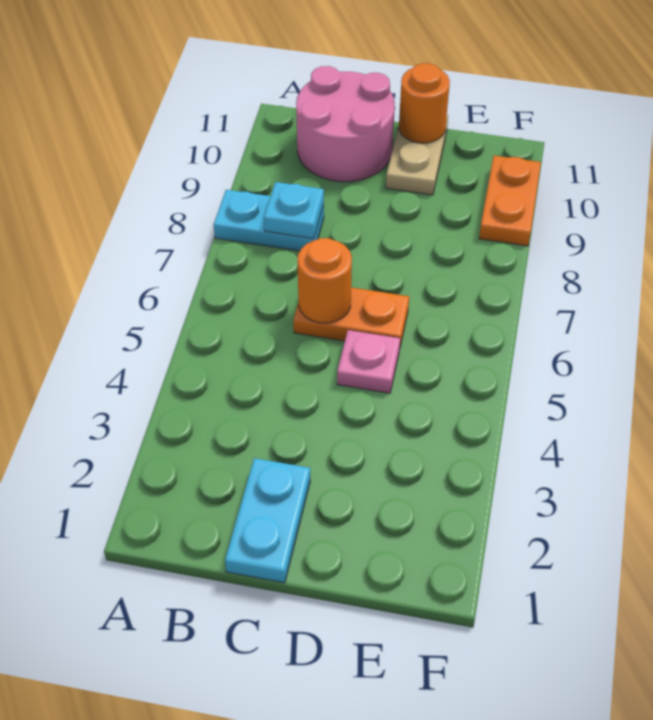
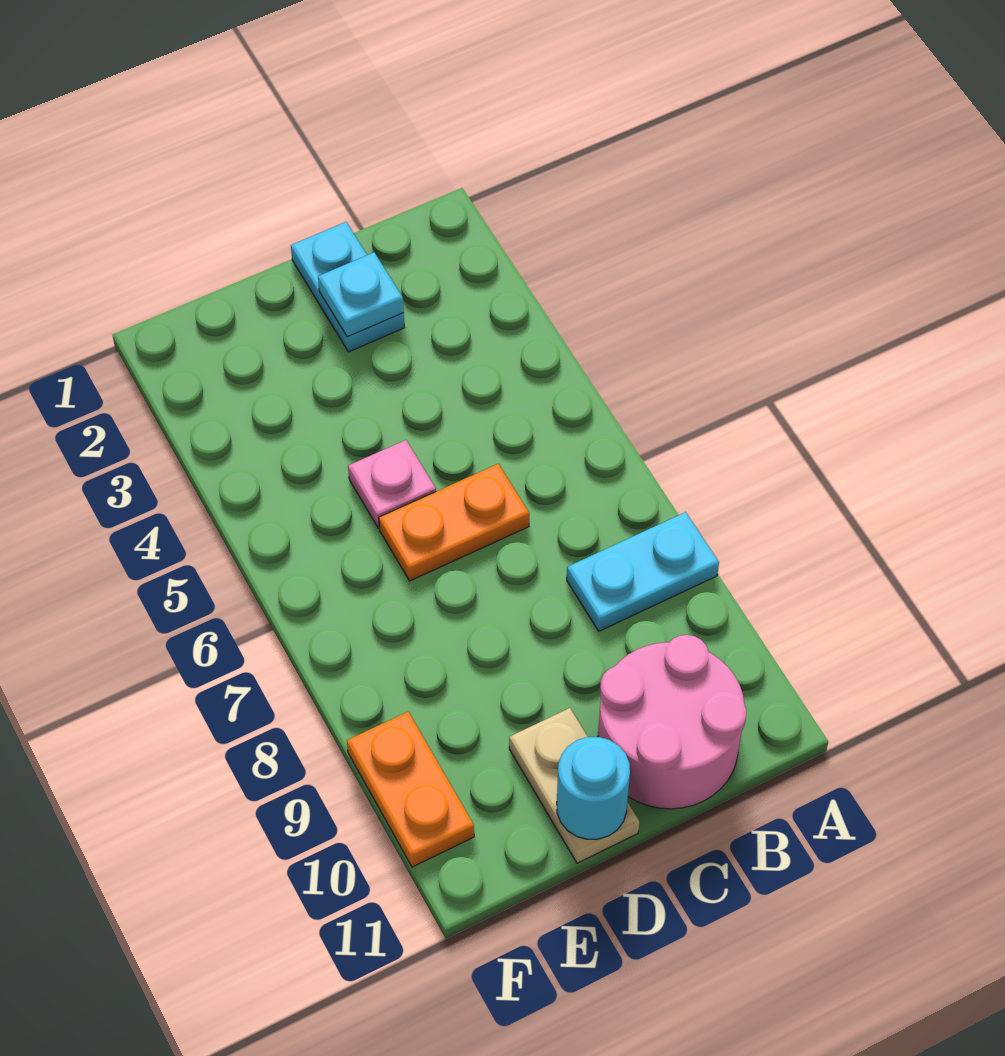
cyan 1x1 plate [264,182,324,239] -> cyan 1x1 plate moved to [318,253,404,337]
orange 1x1 round brick [298,238,352,323] -> none
orange 1x1 round brick [399,63,450,143] -> cyan 1x1 round brick [557,737,630,839]

